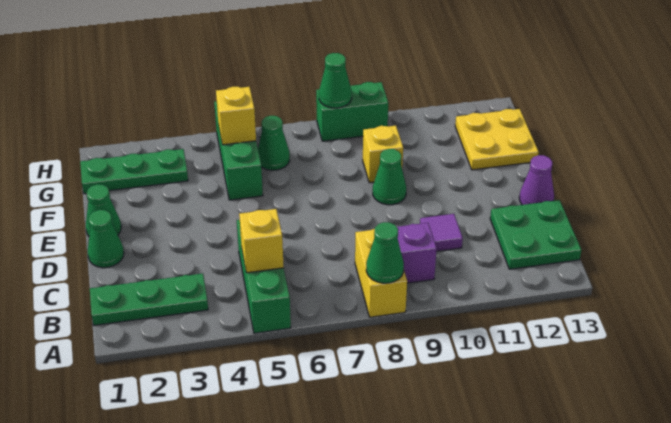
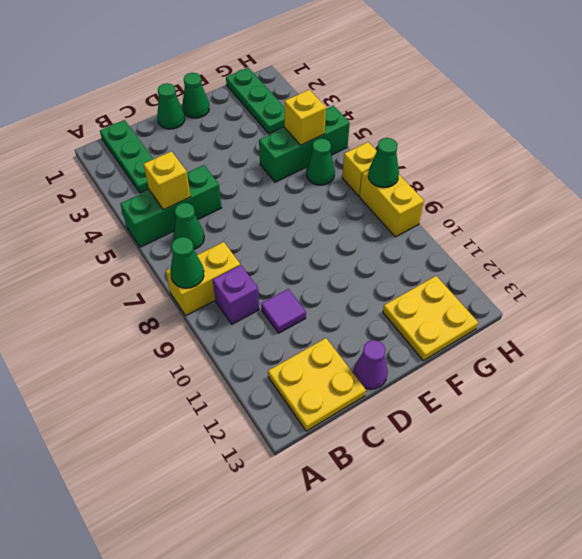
green 2x2 plate [490,200,581,269] -> yellow 2x2 plate [268,338,366,431]
green 1x1 cone [373,149,406,205] -> green 1x1 cone moved to [174,203,204,249]
yellow 1x1 brick [363,126,403,183] -> yellow 1x1 brick moved to [342,142,377,196]
green 1x2 brick [316,82,388,141] -> yellow 1x2 brick [360,170,424,237]

